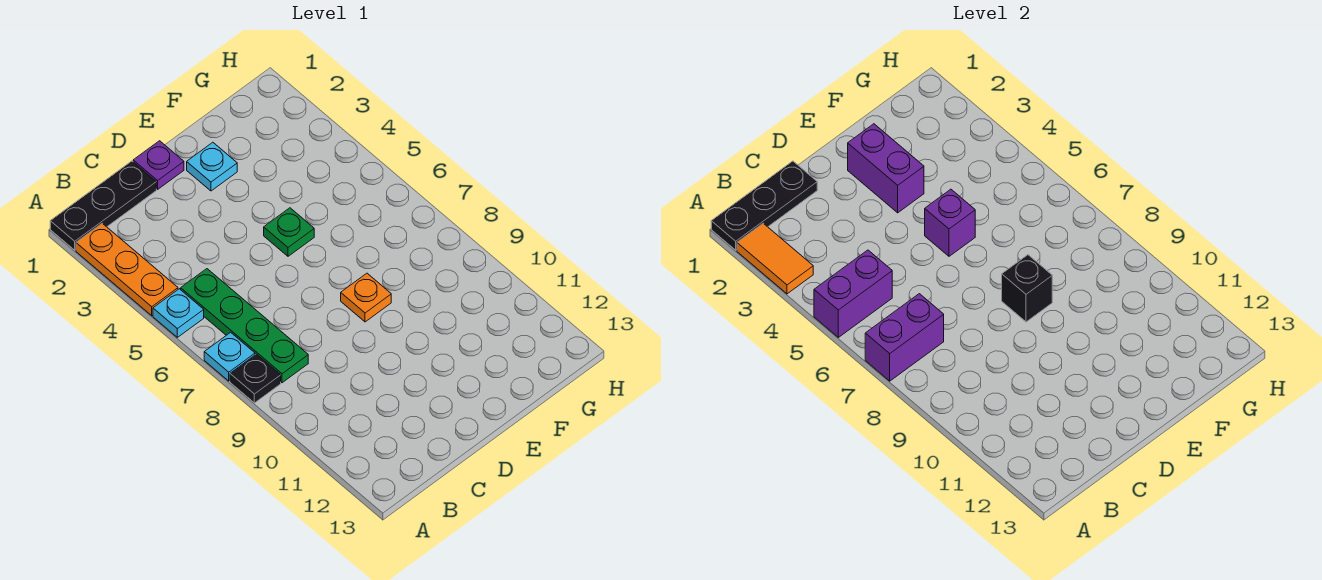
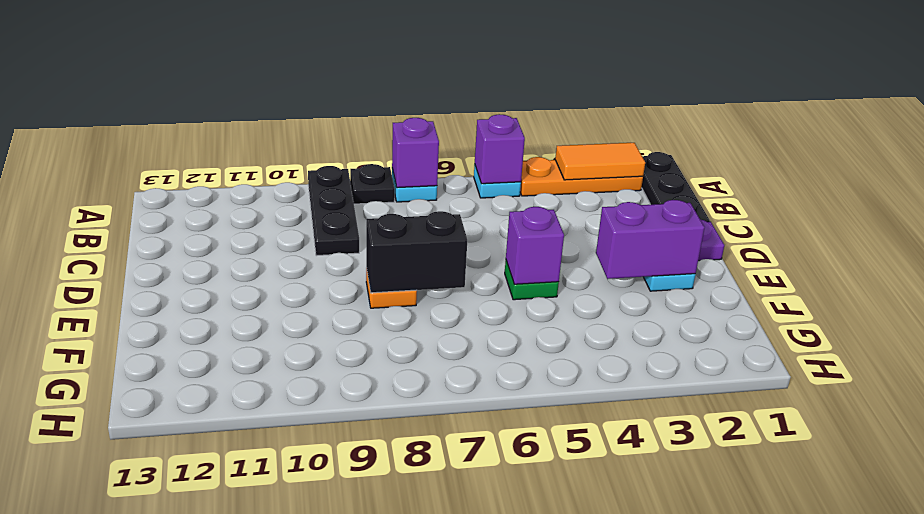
black 1x3 plate [711,161,817,250] -> black 1x3 plate moved to [308,166,359,256]
purple 1x2 brick [814,250,892,337] -> purple 1x1 brick [475,114,525,184]
purple 1x2 brick [865,294,944,381] -> purple 1x1 brick [392,118,439,188]
green 1x4 plate [181,269,308,383] -> none
black 1x1 brick [1002,255,1052,322] -> black 1x2 brick [366,211,467,293]

